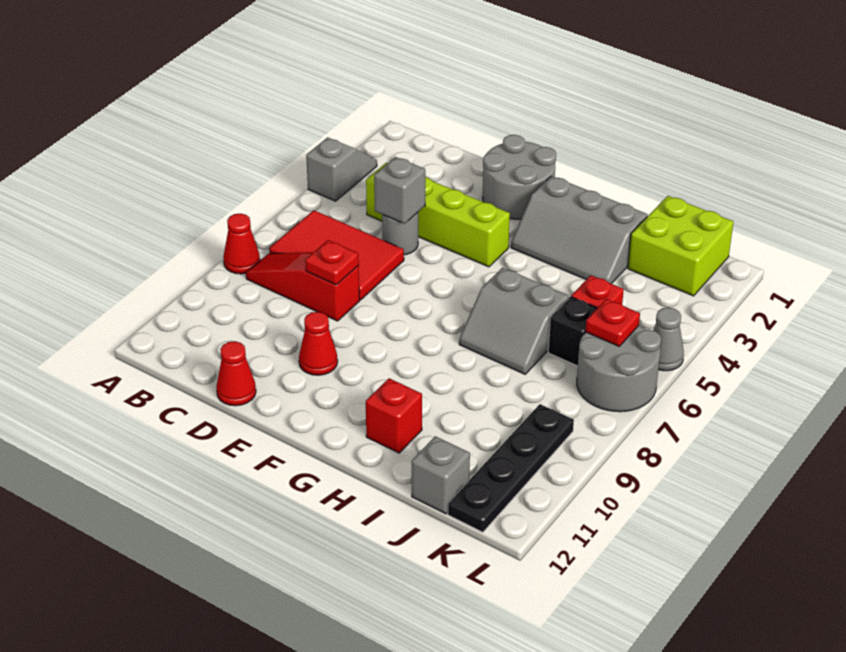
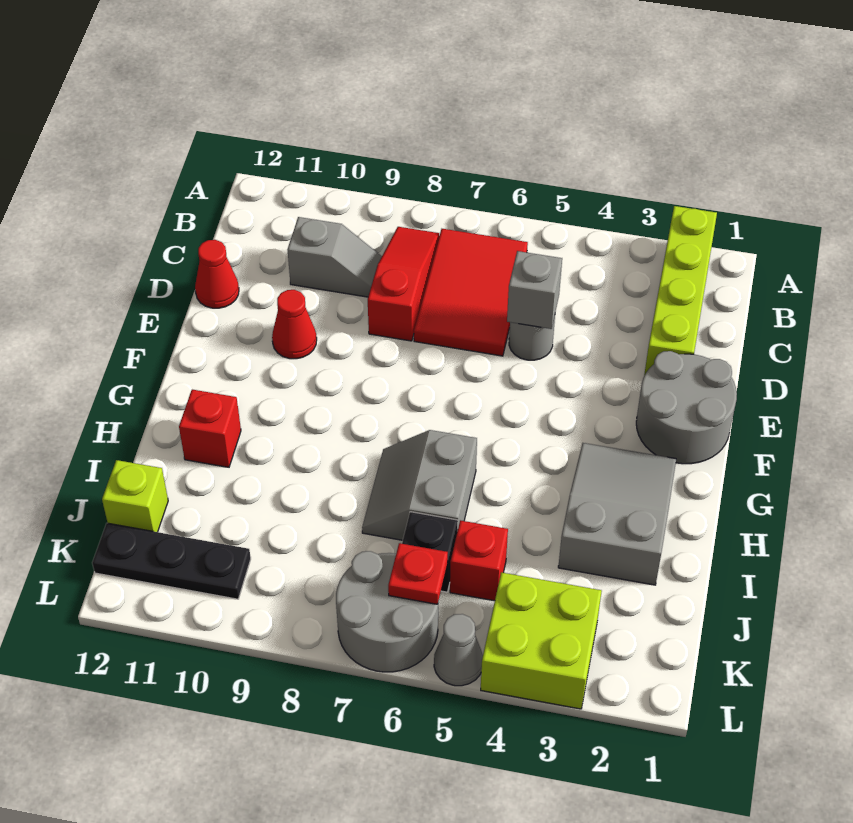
grey 1x2 slope [306,137,377,201] -> grey 1x2 slope moved to [288,217,382,297]
red 1x1 cone [223,213,260,274] -> none
lime 1x4 brick [366,162,510,267] -> lime 1x4 brick moved to [644,206,717,376]
red 1x1 plate [305,240,359,285] -> none
grey 2x3 slope [511,176,648,284] -> grey 2x3 slope turned to [558,443,676,585]
lime 2x2 brick [628,196,733,296] -> lime 2x2 brick moved to [481,572,602,709]
grey 1x1 brick [412,436,470,514] -> lime 1x1 brick [102,460,168,532]
black 1x4 plate [448,404,574,532] -> black 1x3 plate [92,523,251,599]

